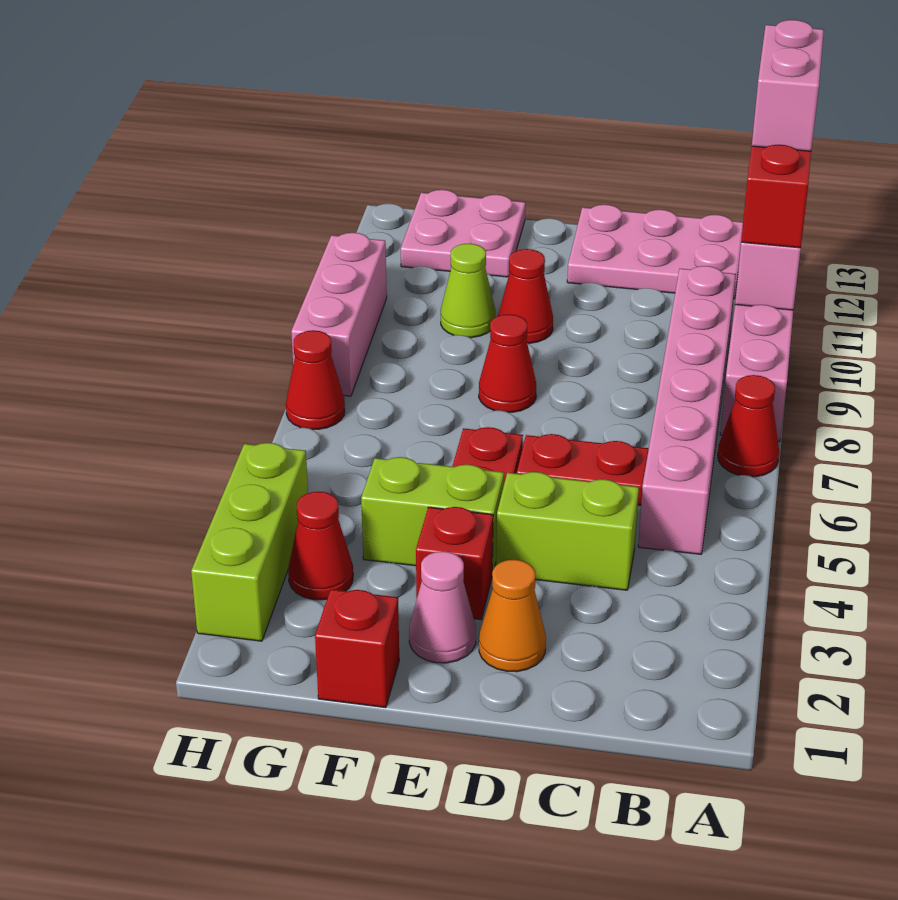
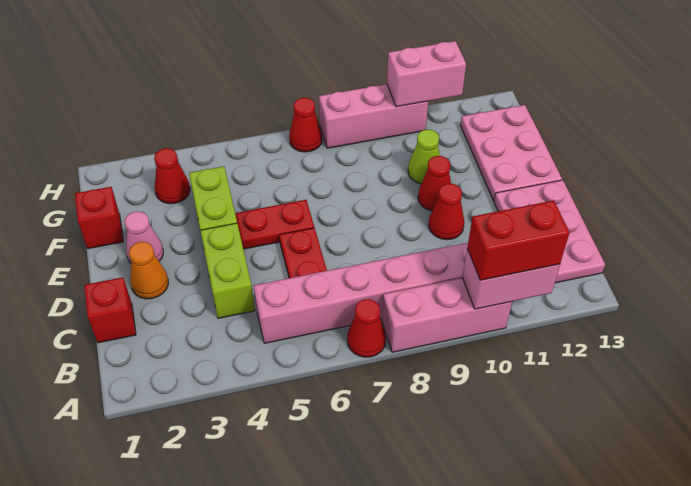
pink 1x2 brick [752,20,824,151] -> pink 1x2 brick moved to [387,41,466,107]
red 1x1 brick [416,507,493,619] -> red 1x1 brick moved to [84,277,136,343]
red 1x1 cone [479,314,536,412] -> red 1x1 cone moved to [429,184,464,240]
pink 2x2 plate [401,190,525,277] -> pink 2x3 plate [460,105,562,201]
lime 1x3 brick [191,443,308,641] -> none

